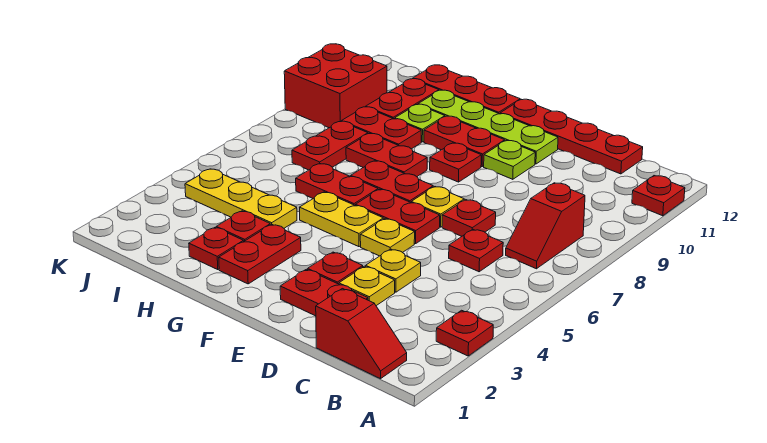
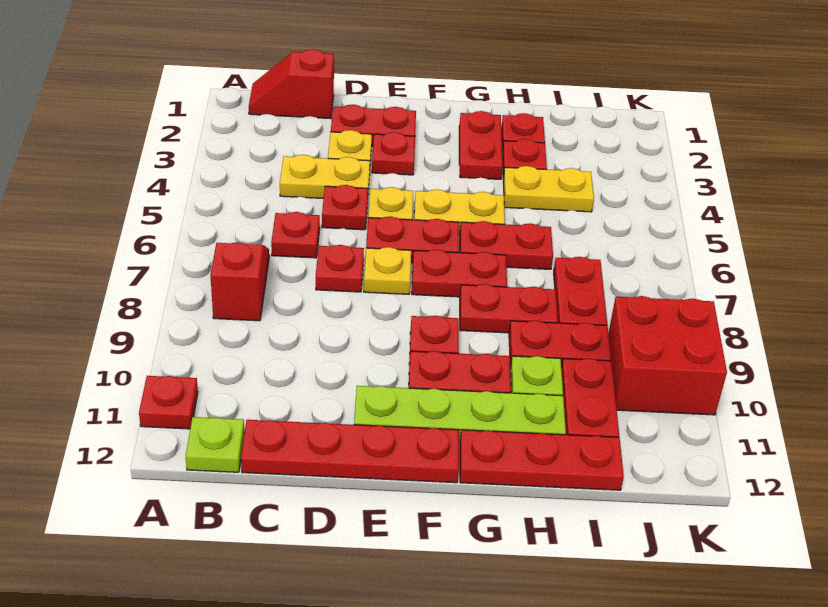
red 1x1 plate [436,310,493,356] -> red 1x1 plate moved to [322,185,368,230]
yellow 1x1 plate [366,249,421,292] -> yellow 1x2 plate [280,155,370,199]
lime 1x1 plate [484,141,535,179] -> lime 1x1 plate moved to [186,417,244,472]
yellow 1x3 plate [185,169,297,228] -> yellow 1x2 plate [503,166,594,212]

